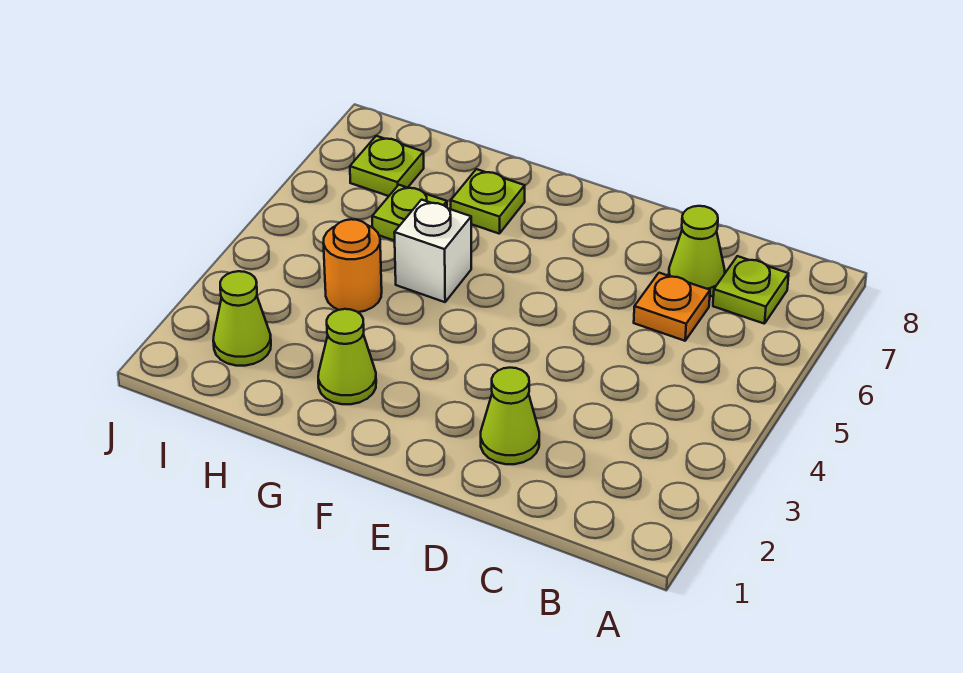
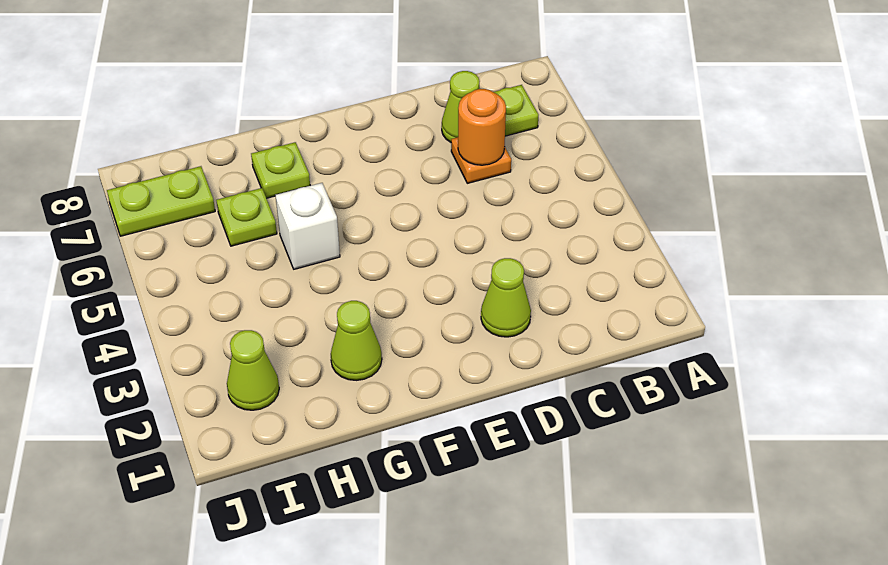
orange 1x1 round brick [323,219,382,312] -> orange 1x1 round brick moved to [458,89,506,165]
lime 1x1 plate [350,136,424,196] -> lime 1x2 plate [107,166,215,236]

